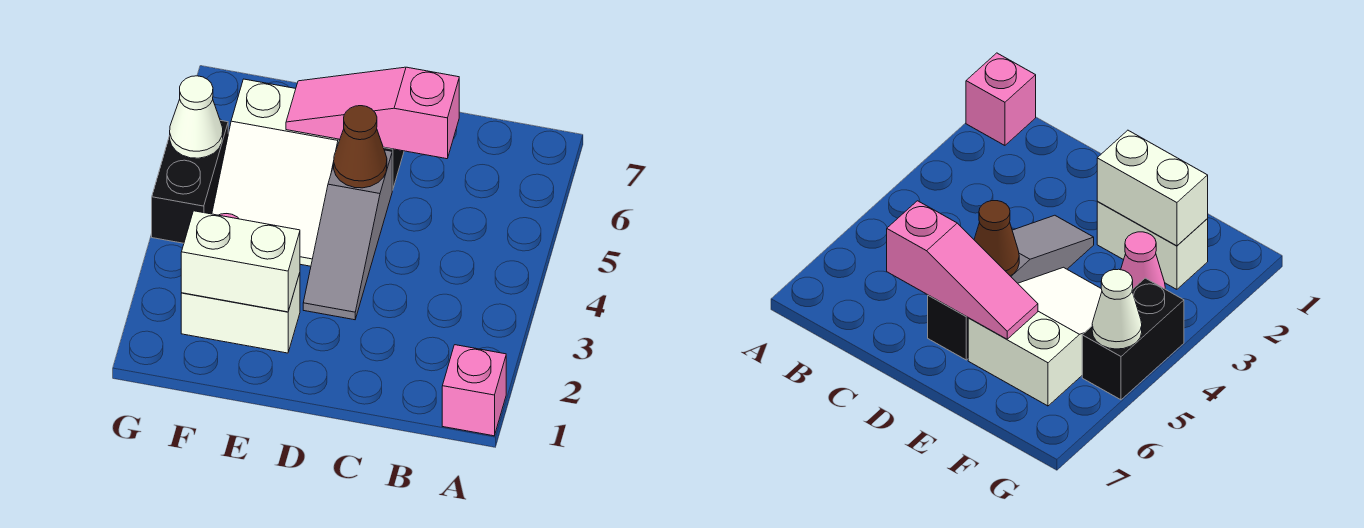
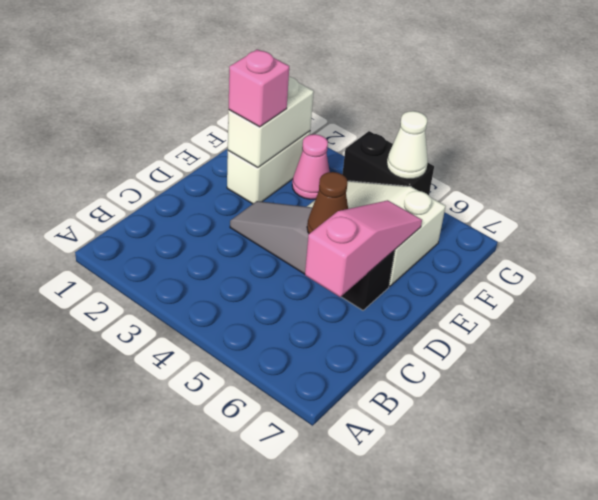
pink 1x1 brick [442,345,506,436] -> pink 1x1 brick moved to [229,49,289,127]

